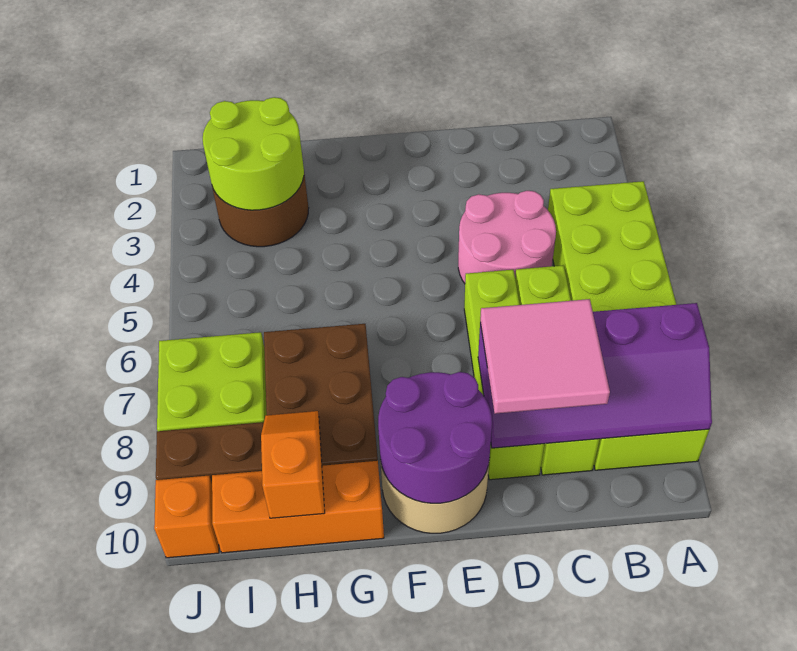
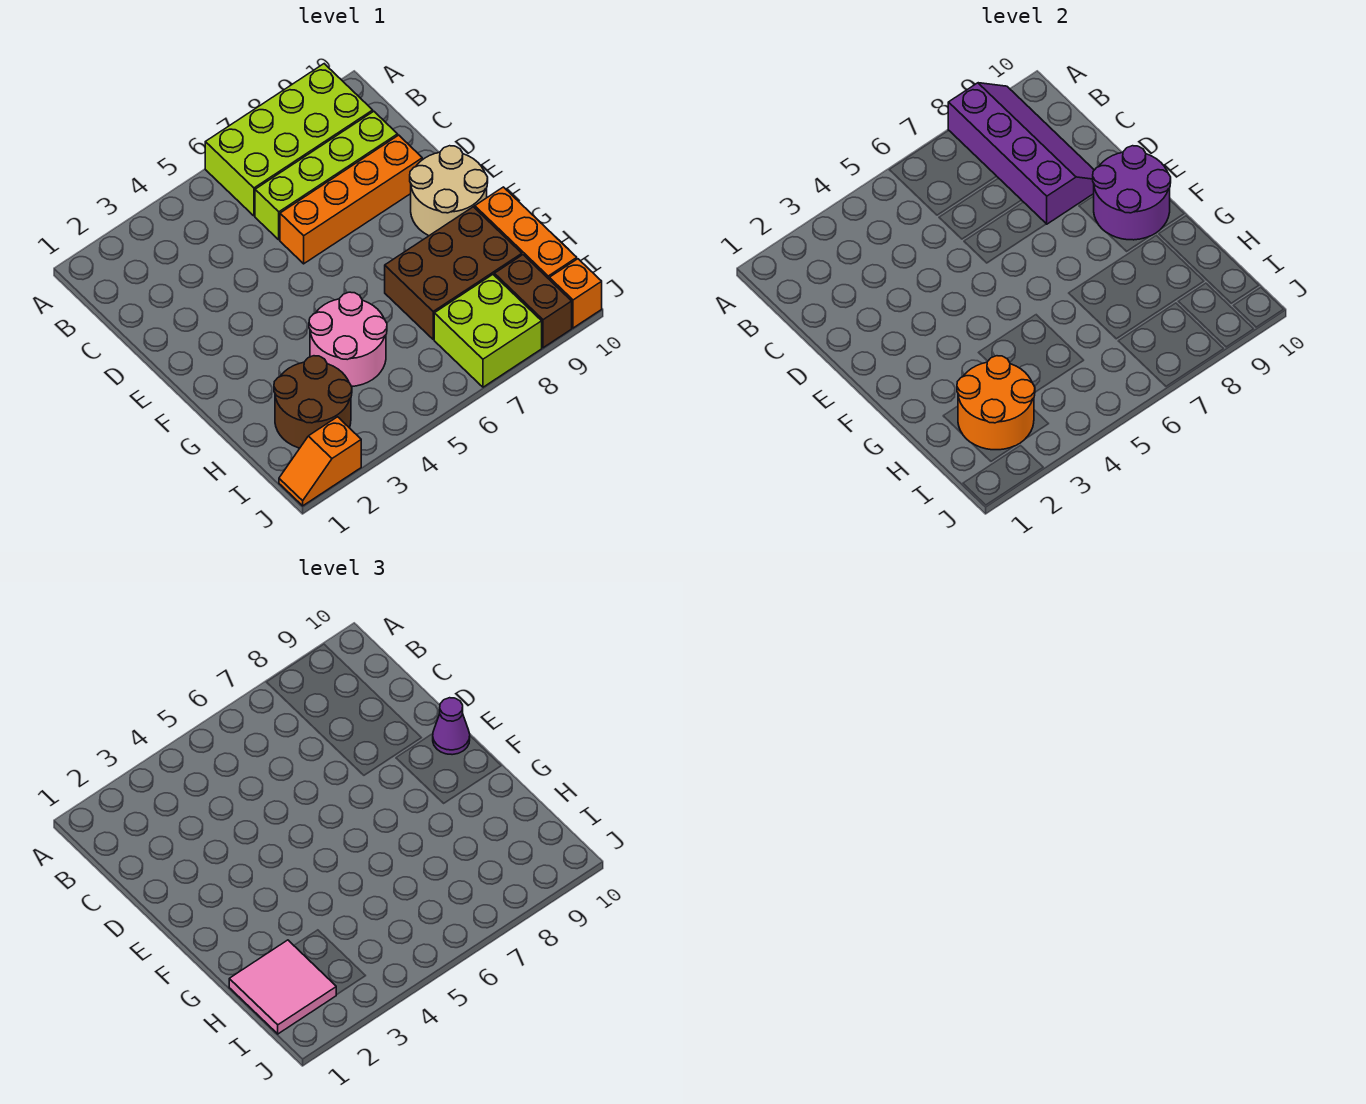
lime 2x6 brick [548,181,709,470] -> lime 2x4 brick [205,64,373,216]
pink 2x2 round brick [458,191,556,283] -> pink 2x2 round brick moved to [309,292,387,387]
pink 2x2 tile [480,299,610,414] -> pink 2x2 tile moved to [229,940,336,1034]
lime 1x4 brick [464,270,544,480] -> orange 1x4 brick [280,135,422,264]
none -> purple 1x1 cone [433,698,470,755]
lime 2x2 round brick [203,97,304,210] -> orange 2x2 round brick [957,356,1035,450]
orange 1x2 slope [261,411,325,518] -> orange 1x2 slope moved to [279,417,361,506]

